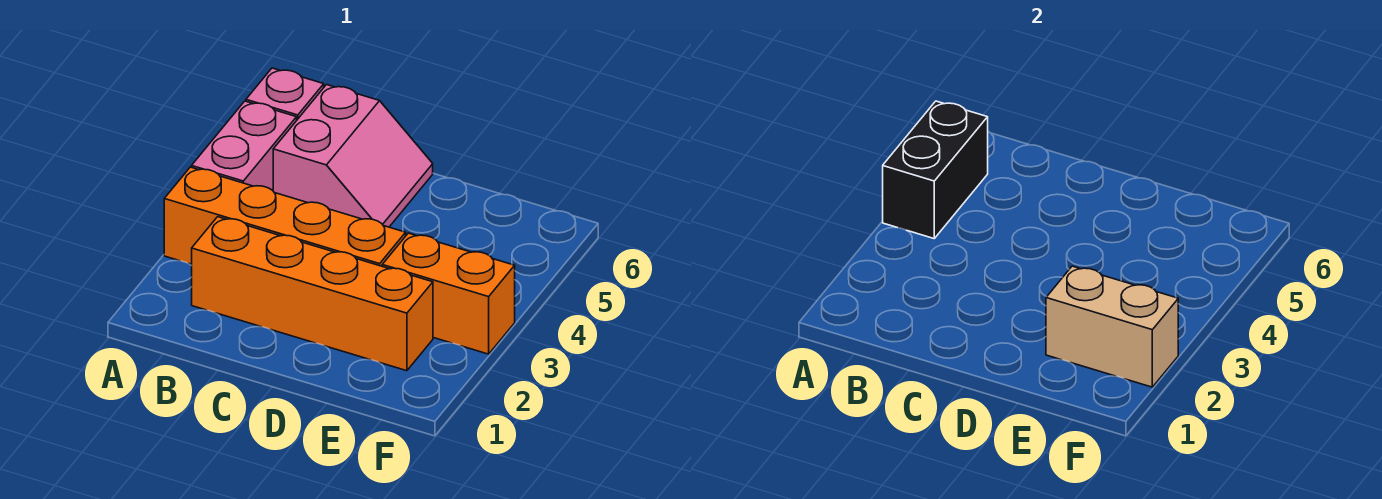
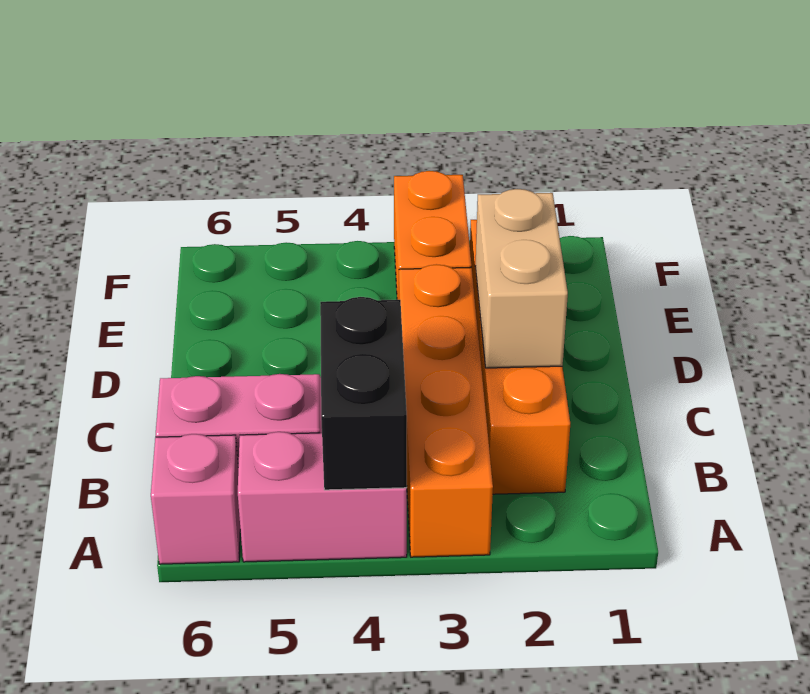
black 1x2 brick [883,101,988,238] -> black 1x2 brick turned to [320,297,407,490]
tan 1x2 brick [1046,266,1178,387] -> tan 1x2 brick moved to [475,189,568,368]

